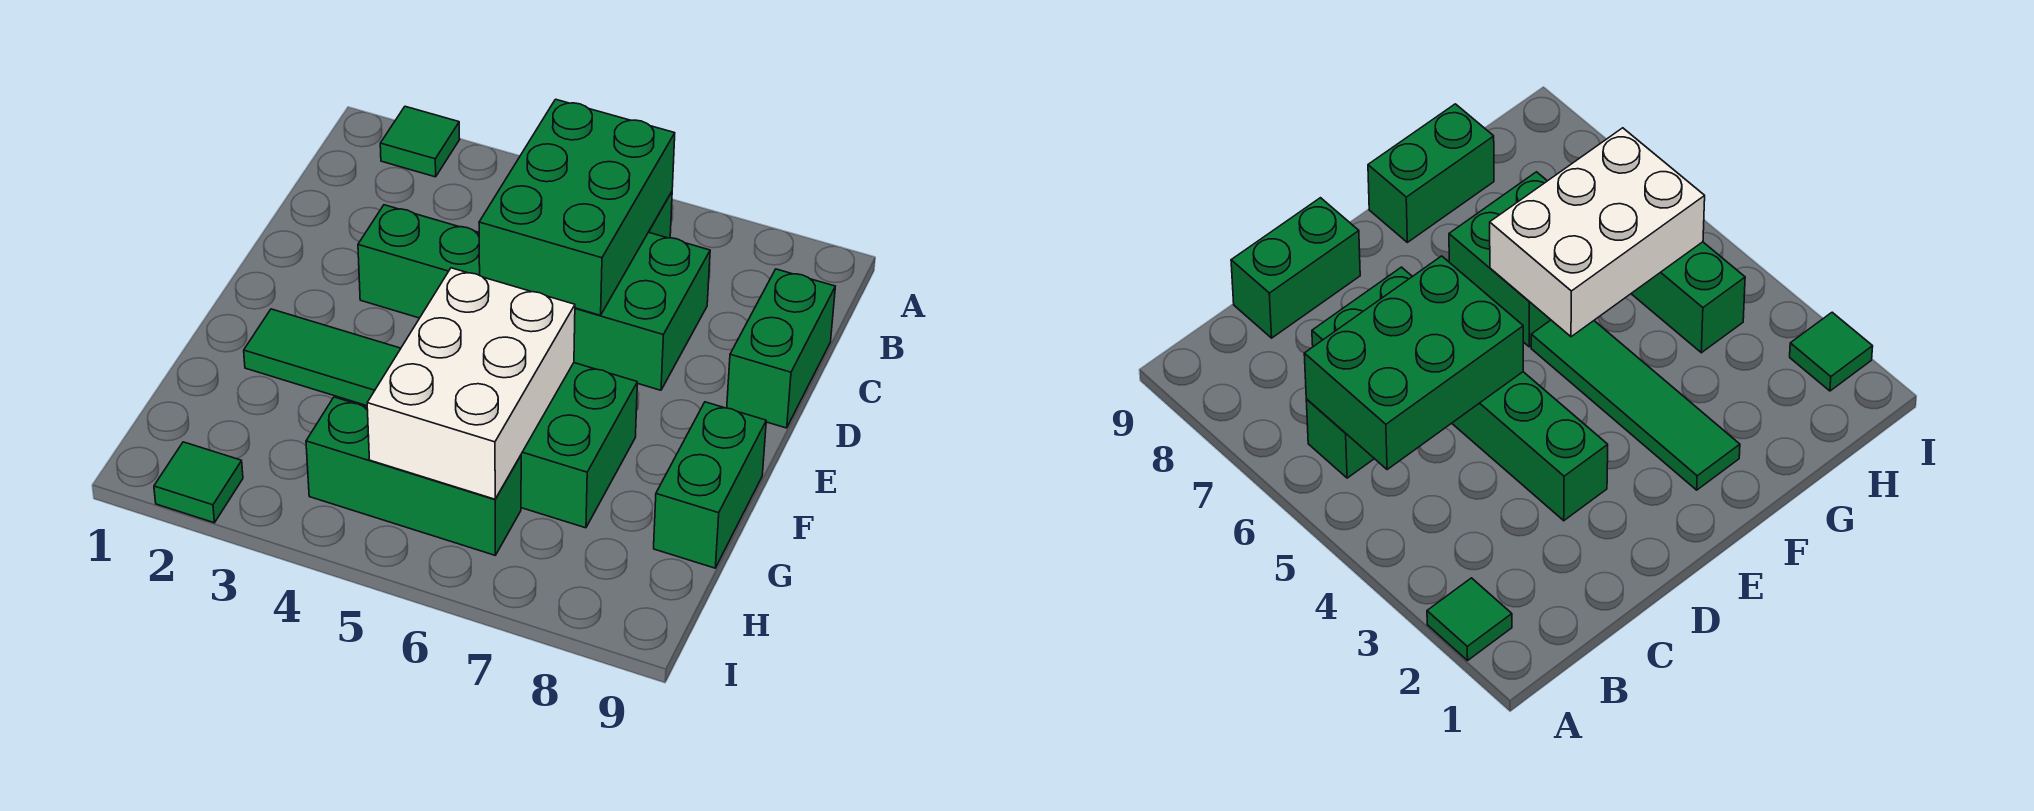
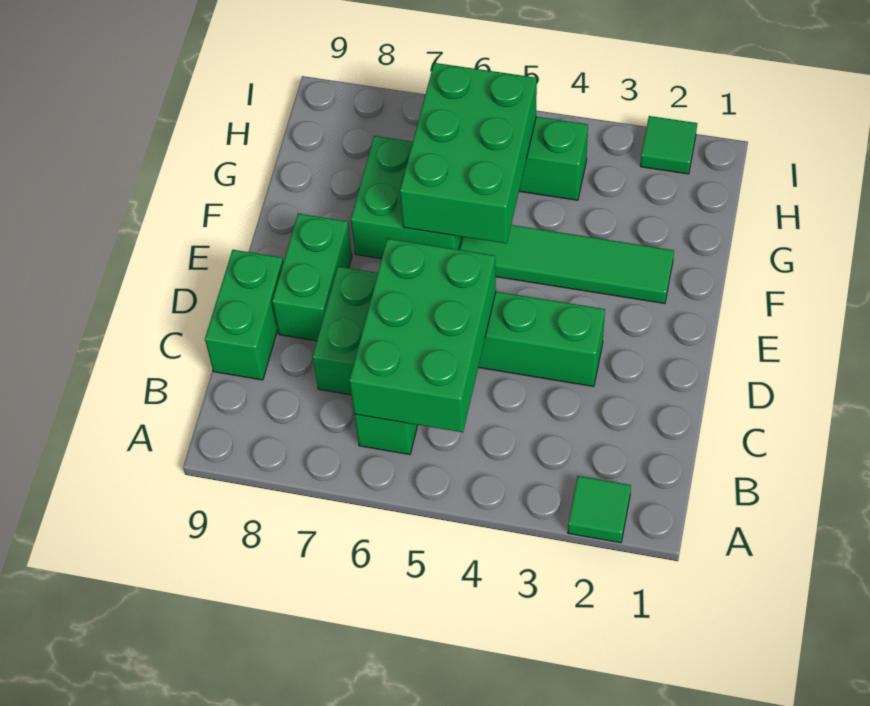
white 2x3 brick [367,268,575,499] -> green 2x3 brick [400,63,537,244]
green 1x2 brick [654,402,766,568] -> green 1x2 brick moved to [272,214,352,341]

